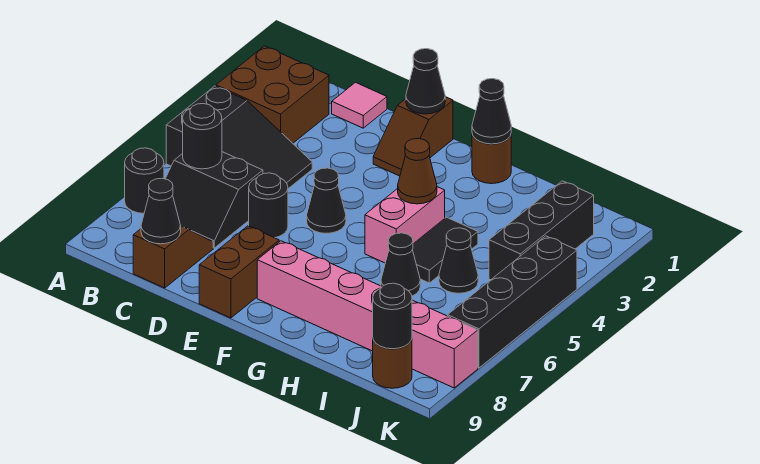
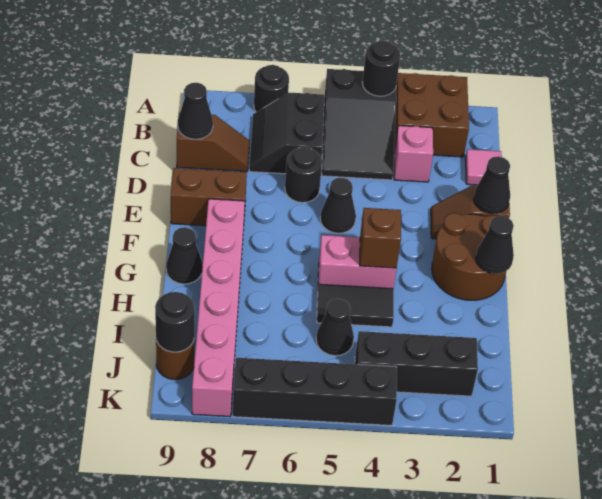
black 1x1 round brick [183,104,222,169] -> black 1x1 round brick moved to [362,41,400,96]
none -> pink 1x1 brick [394,126,433,182]
brown 1x1 round brick [472,134,511,184] -> brown 2x2 round brick [432,213,506,300]
brown 1x1 cone [398,138,437,204] -> brown 1x1 brick [360,208,401,268]
black 1x1 cone [381,233,420,296] -> black 1x1 cone moved to [166,227,203,284]

